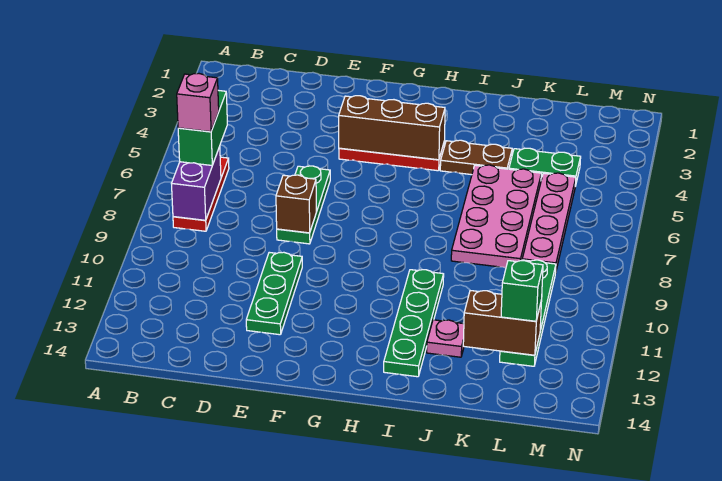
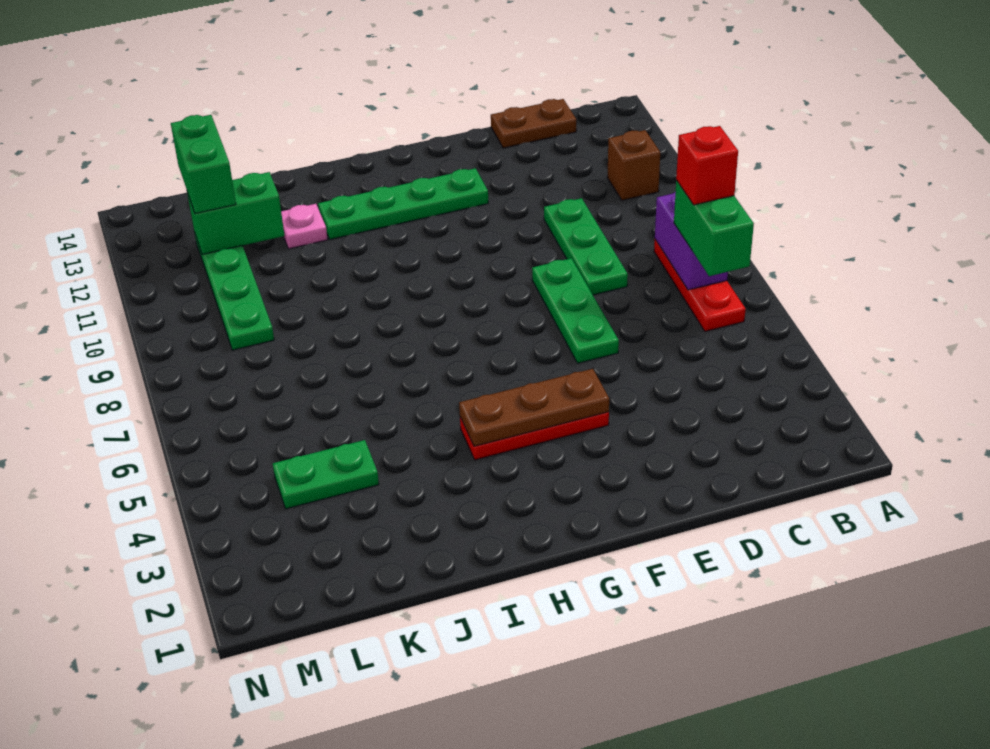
pink 1x1 brick [177,74,219,132] -> red 1x1 brick [676,126,738,205]
brown 1x1 brick [276,175,316,233] -> brown 1x1 brick moved to [607,130,660,200]
green 1x3 plate [246,252,302,335] -> green 1x3 plate moved to [544,198,628,295]
brown 1x3 brick [339,96,445,160] -> brown 1x3 plate [459,369,609,446]
brown 1x2 plate [440,140,512,175] -> brown 1x2 plate moved to [491,99,576,148]
green 1x4 plate [384,270,444,377] -> green 1x4 plate turned to [318,168,488,239]
pink 2x4 plate [451,165,541,268] -> none
brown 1x2 brick [463,291,542,355] -> green 1x2 brick [187,172,285,255]
pink 1x4 plate [522,173,576,270] -> none
green 1x1 brick [501,261,543,321] -> green 1x2 brick [171,115,236,214]

